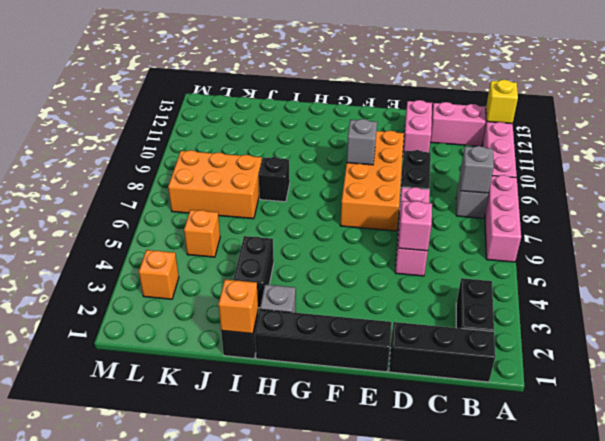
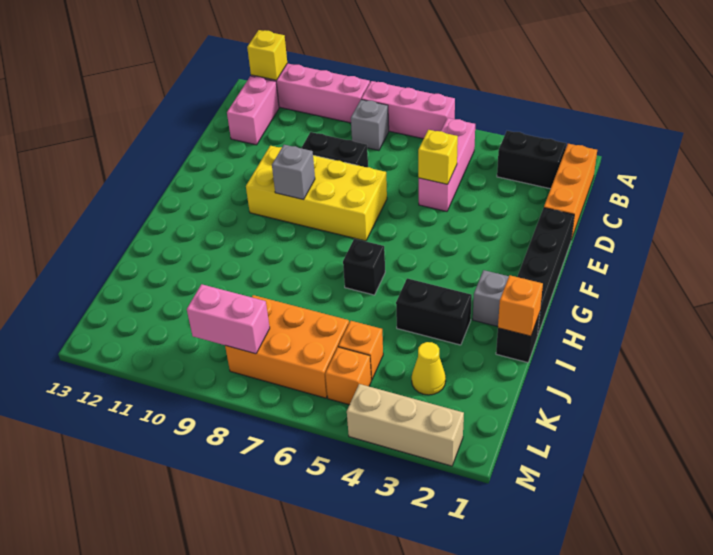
black 1x3 brick [389,322,495,382] -> orange 1x3 brick [544,144,597,239]
grey 1x1 brick [460,146,494,193] -> none
pink 1x3 brick [395,187,430,276] -> pink 1x3 brick turned to [419,118,475,211]
pink 1x1 brick [398,201,432,251] -> yellow 1x1 brick [418,130,458,184]
pink 1x2 brick [403,100,432,157] -> pink 1x2 brick moved to [187,284,270,354]
orange 2x4 brick [340,131,404,231] -> yellow 2x4 brick [246,146,387,241]
black 1x1 brick [259,157,290,202] -> black 1x1 brick moved to [343,239,385,295]
orange 2x3 brick [168,150,262,219] -> orange 2x3 brick turned to [225,295,349,398]
none -> yellow 1x1 cone [412,342,446,395]
orange 1x1 brick [139,250,179,299] -> orange 1x1 brick moved to [325,347,371,405]
none -> tan 1x3 brick [347,384,464,466]

